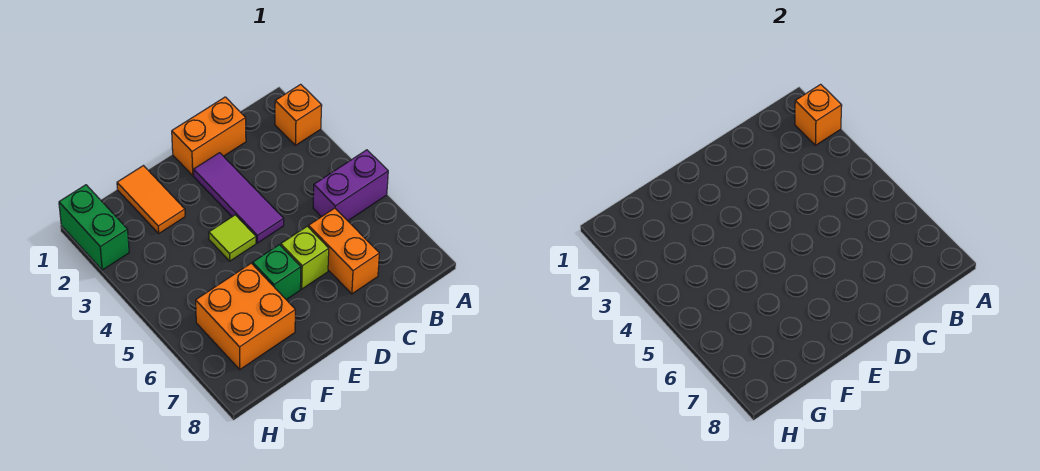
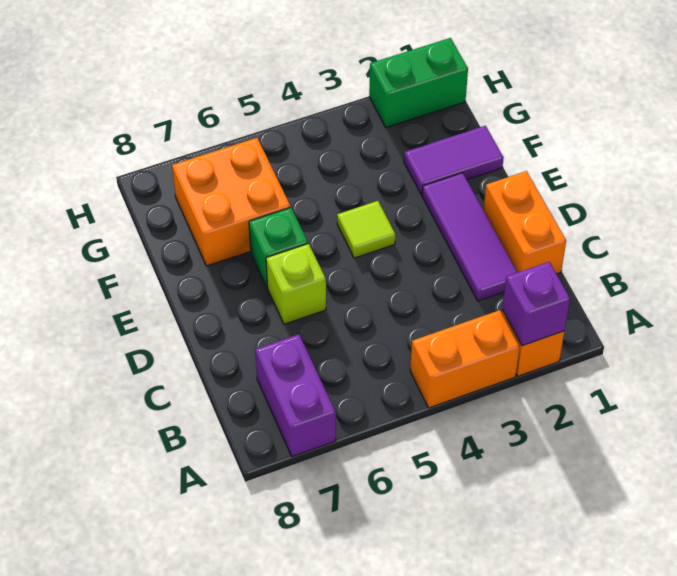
orange 1x1 brick [795,84,842,145] -> purple 1x1 brick [502,262,570,346]
purple 1x2 brick [313,150,388,221] -> purple 1x2 brick moved to [255,334,336,457]
orange 1x2 brick [309,208,379,294] -> orange 1x2 brick moved to [410,310,520,408]
purple 1x3 tile [194,153,284,243] -> purple 1x3 tile turned to [422,173,518,301]
orange 1x2 tile [117,166,185,233] -> purple 1x2 tile [404,126,504,195]

